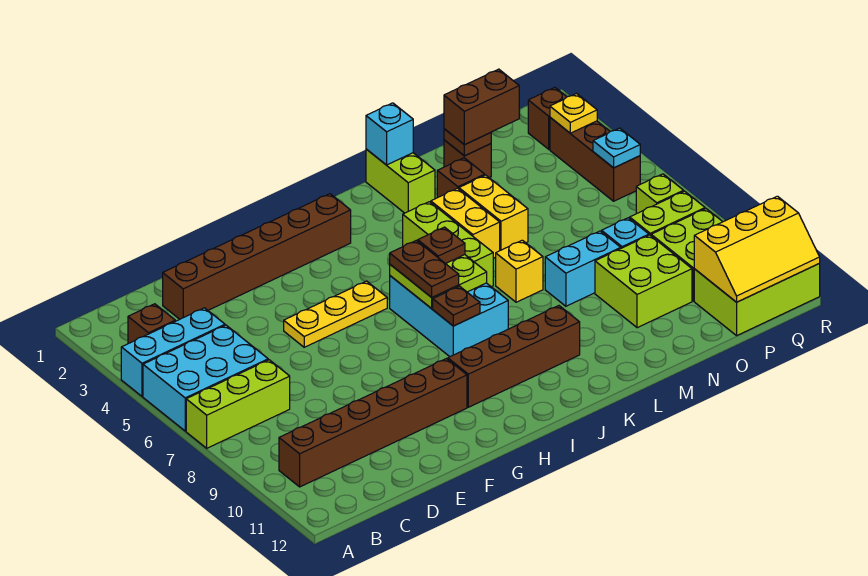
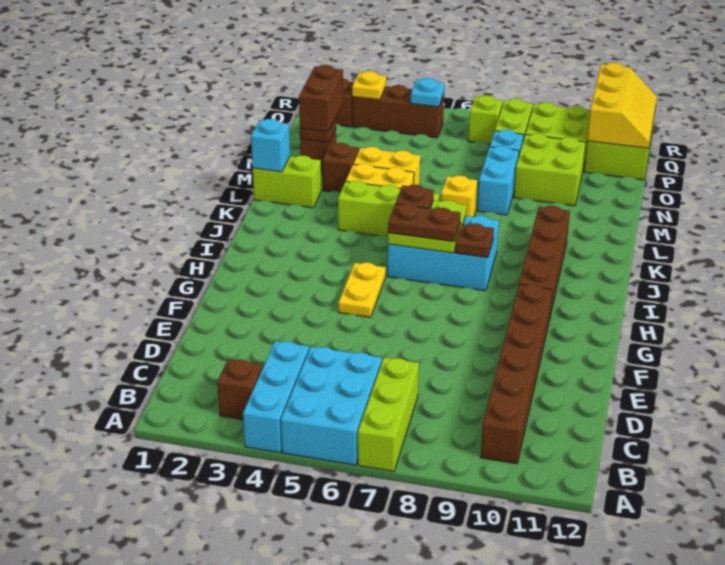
brown 1x6 brick [163,194,351,319] -> none
yellow 1x3 plate [284,281,387,347] -> yellow 1x2 plate [338,263,386,317]

